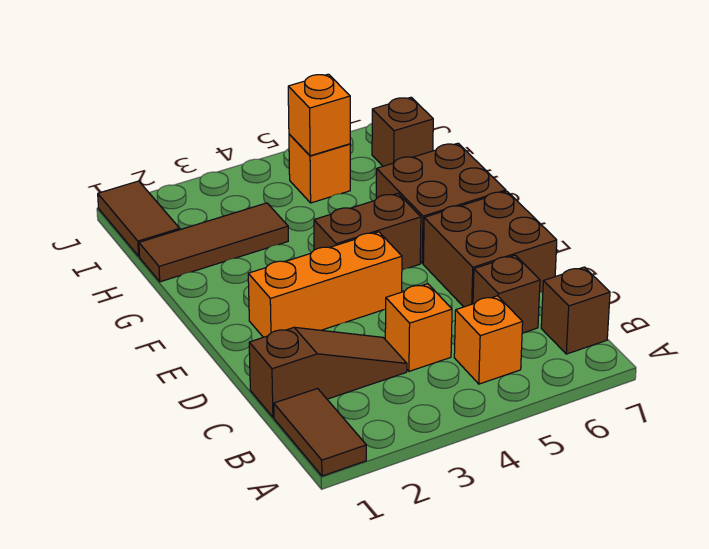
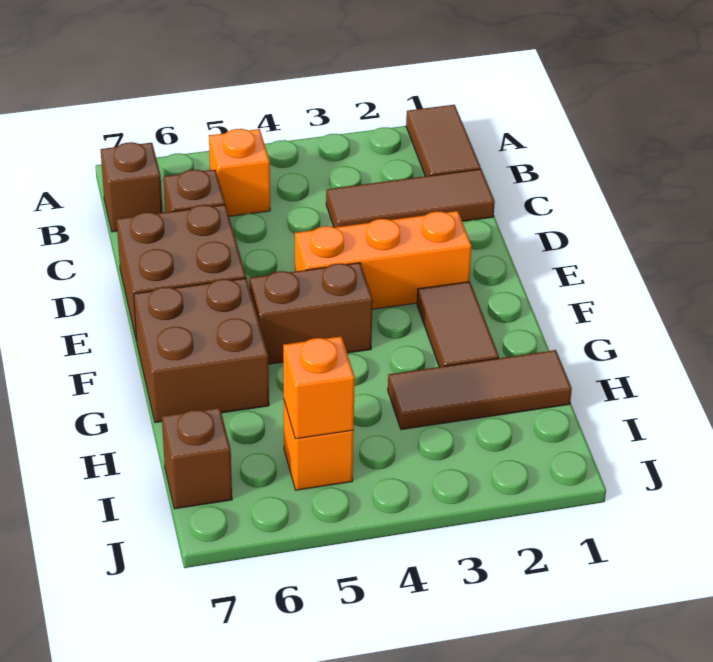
brown 1x3 slope [249,327,407,417] -> brown 1x3 tile [326,169,495,227]
orange 1x1 brick [385,284,452,371] -> none
brown 1x2 tile [98,181,180,256] -> brown 1x2 tile moved to [417,282,499,367]

